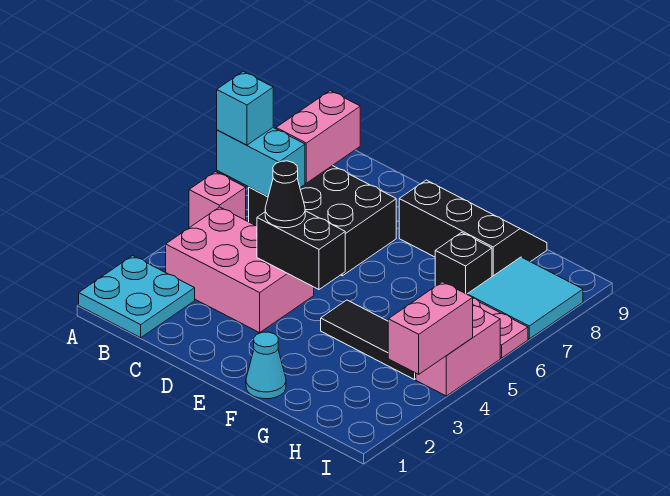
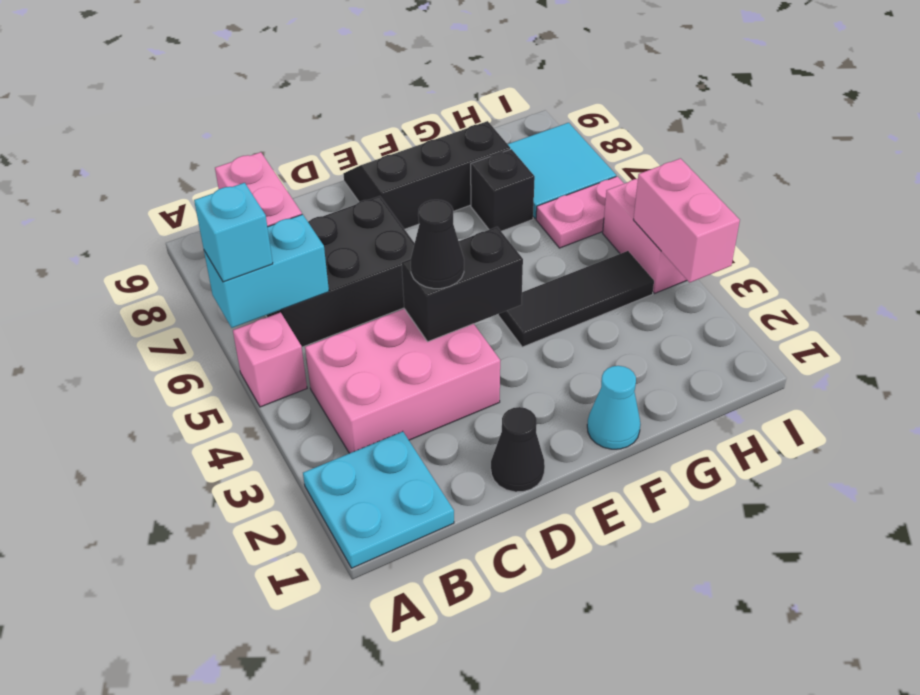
none -> black 1x1 cone [491,407,545,492]

